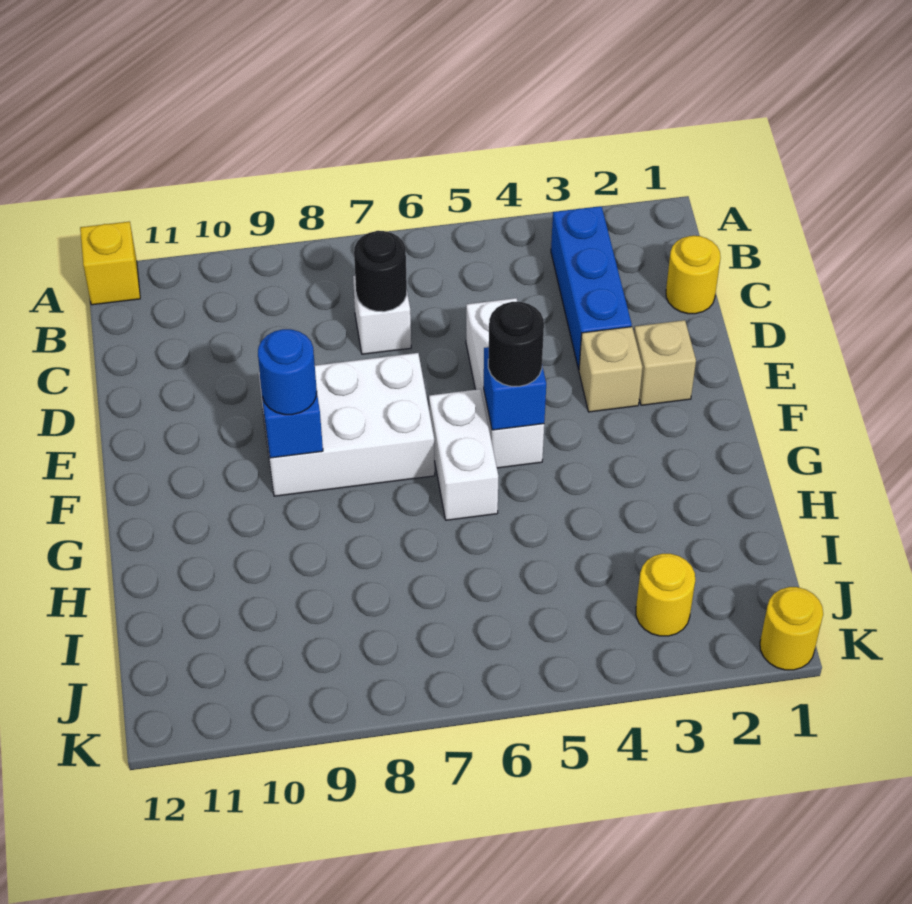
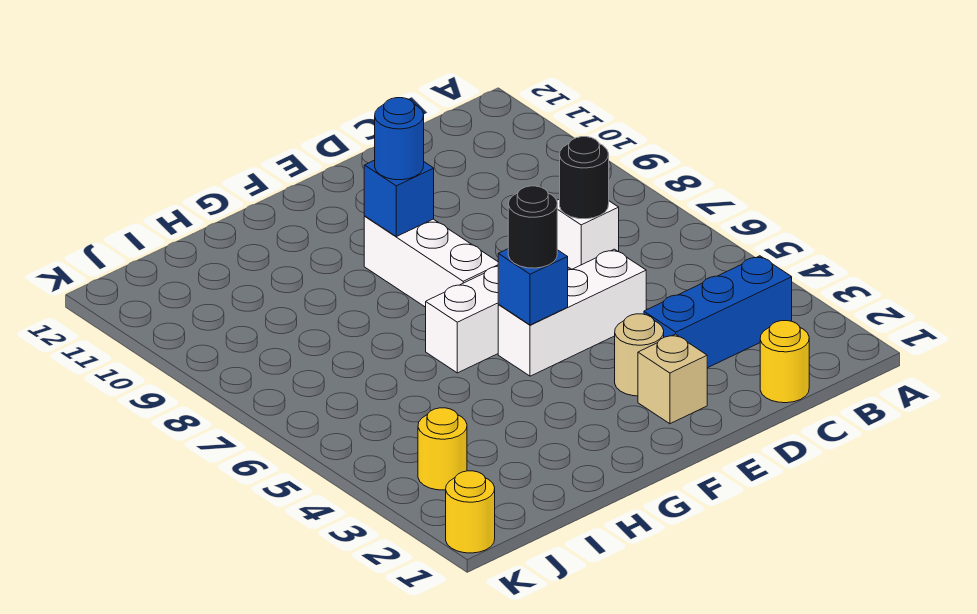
yellow 1x1 brick [80,222,140,305] -> none
tan 1x1 brick [579,327,642,412] -> tan 1x1 round brick [615,314,664,396]
white 2x3 brick [258,353,435,496] -> white 1x3 brick [364,216,498,307]

